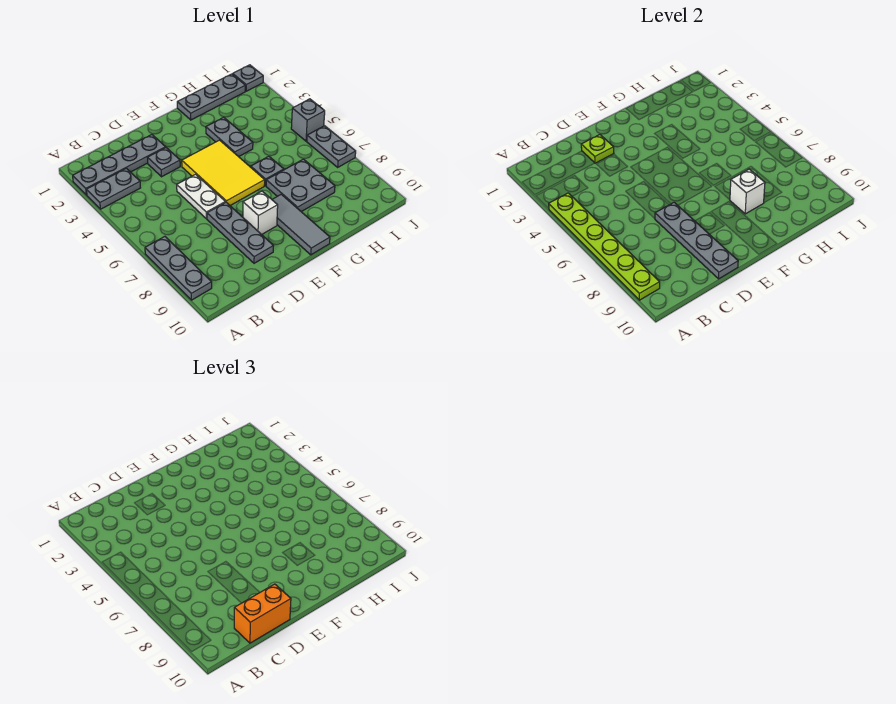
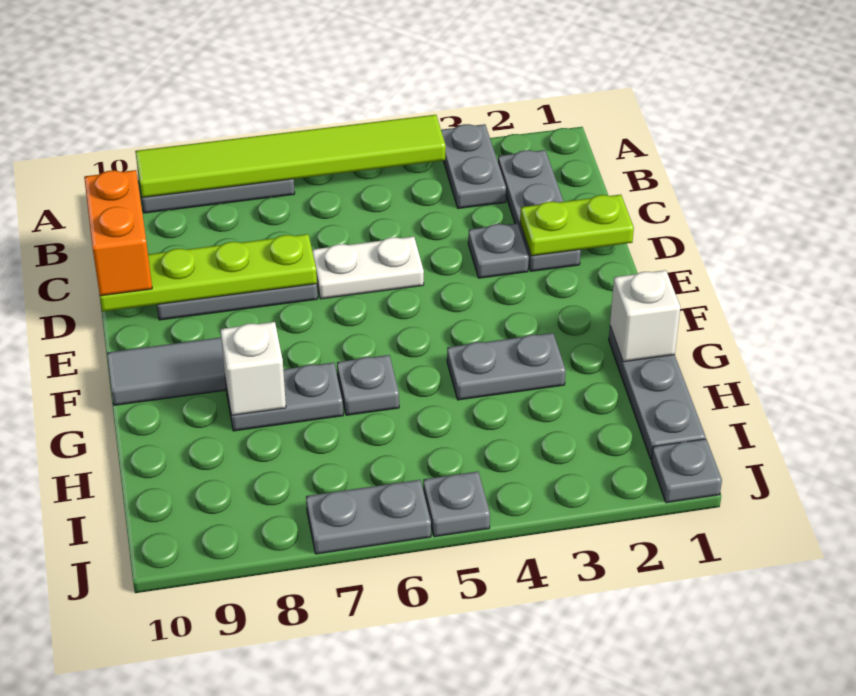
grey 1x4 plate [73,135,166,195] -> grey 1x3 plate [498,150,581,271]
lime 1x6 plate [549,193,660,300] -> lime 1x6 tile [135,115,446,198]
lime 1x1 plate [581,135,614,163] -> lime 1x2 plate [520,194,634,256]
grey 1x4 plate [655,202,738,279] -> lime 1x4 plate [100,234,317,312]
yellow 2x3 tile [182,140,265,205] -> none
white 1x1 brick [243,191,278,234] -> white 1x1 brick moved to [610,270,680,362]
grey 2x2 plate [266,159,335,212] -> grey 1x2 plate [225,362,343,431]
grey 1x1 brick [291,99,325,141] -> grey 1x1 plate [423,471,490,537]

